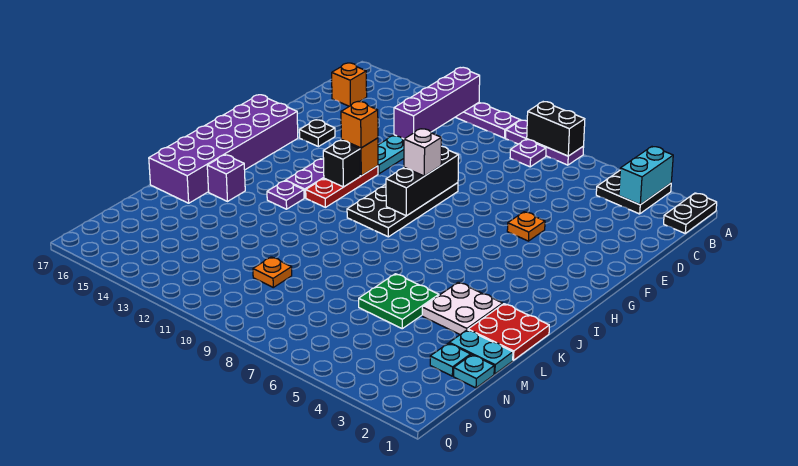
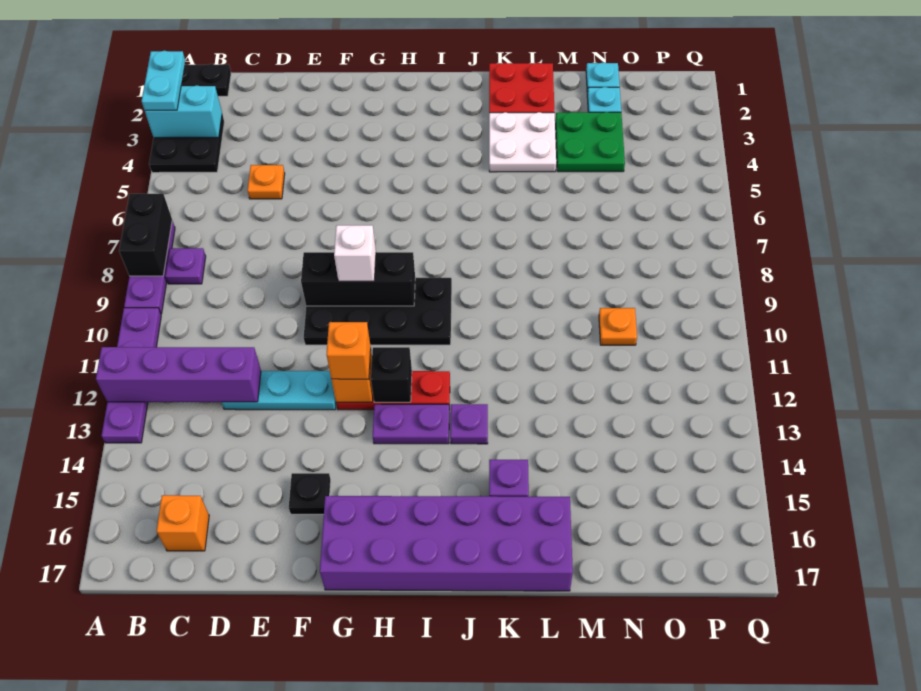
orange 1x1 plate [507,212,545,241] -> orange 1x1 plate moved to [247,165,285,199]
green 2x2 plate [359,274,439,329] -> green 2x2 plate moved to [556,112,625,172]
cyan 1x2 plate [449,330,513,374] -> cyan 1x2 plate moved to [142,51,185,110]

